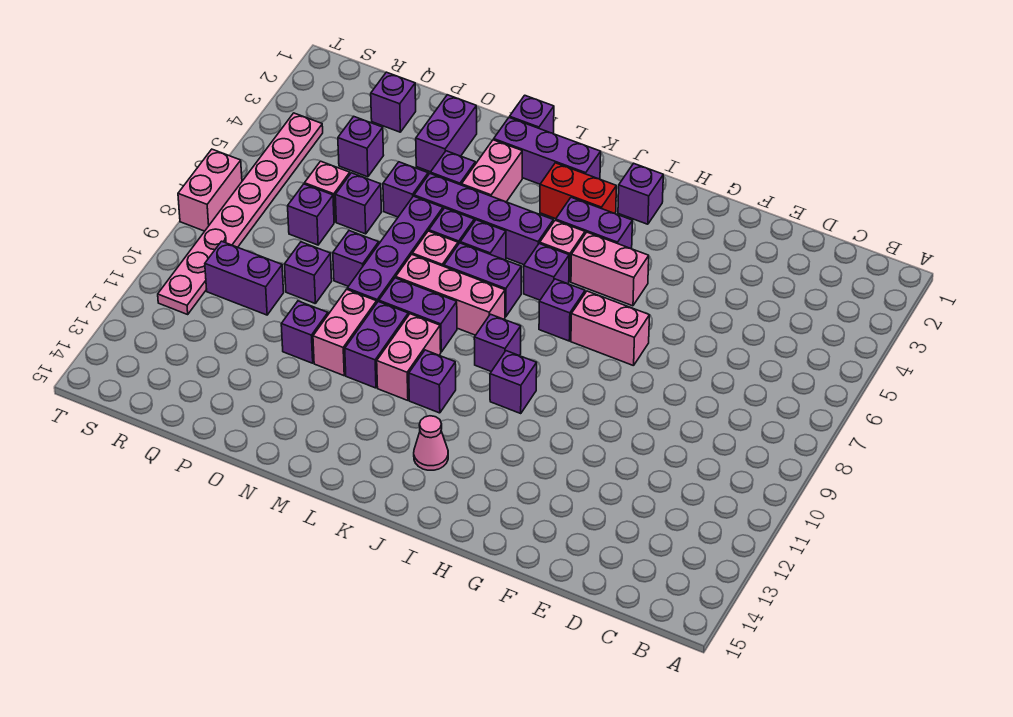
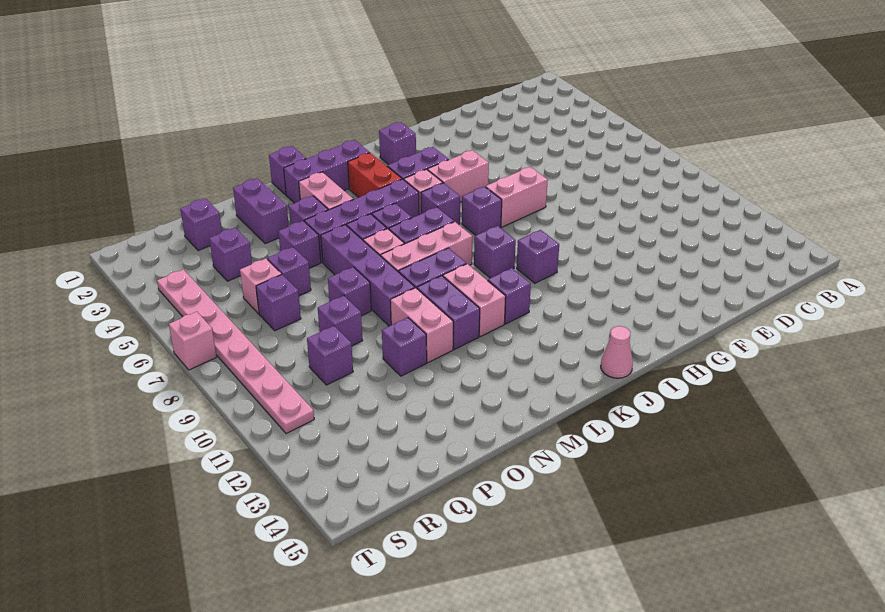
red 1x2 brick [540,163,616,219] -> red 1x2 brick turned to [348,153,402,197]
pink 1x1 cone [414,416,448,470] -> pink 1x1 cone moved to [601,326,633,378]
purple 1x2 brick [205,241,284,315] -> purple 1x1 brick [307,326,353,385]
pink 1x2 brick [178,149,242,231] -> pink 1x1 brick [169,312,216,370]

